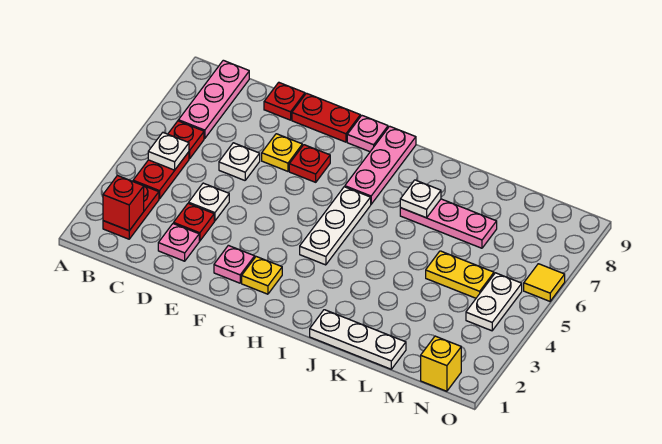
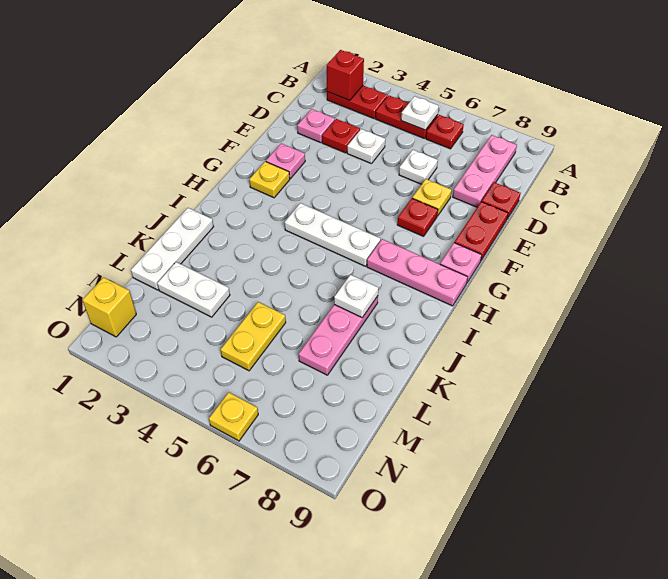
pink 1x3 plate [178,60,249,138] -> pink 1x3 plate turned to [453,135,517,207]
white 1x2 plate [466,273,522,331] -> white 1x2 plate moved to [157,262,230,317]
yellow 1x1 tile [524,264,565,301] -> yellow 1x1 plate [209,392,258,441]

